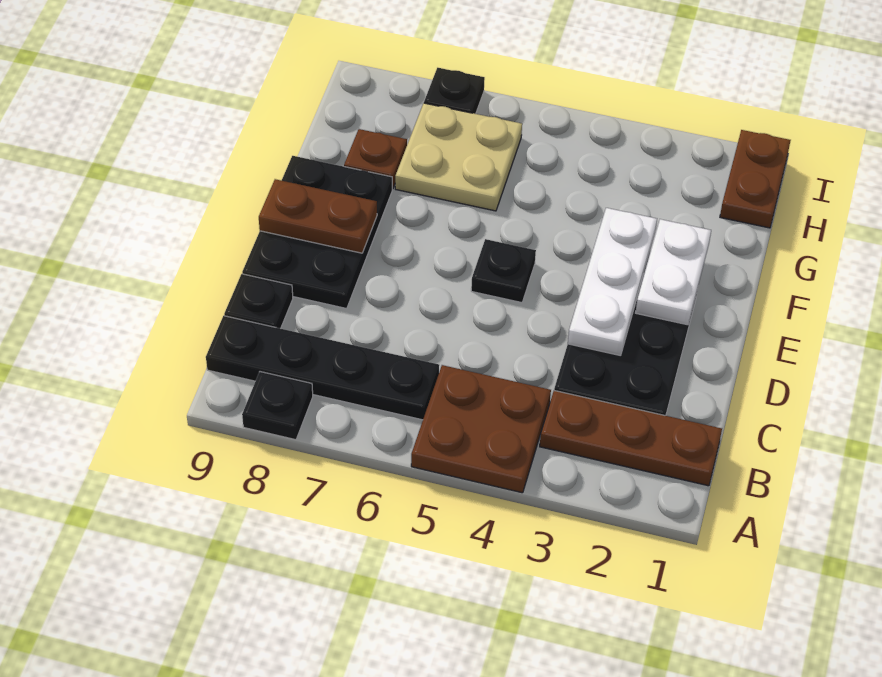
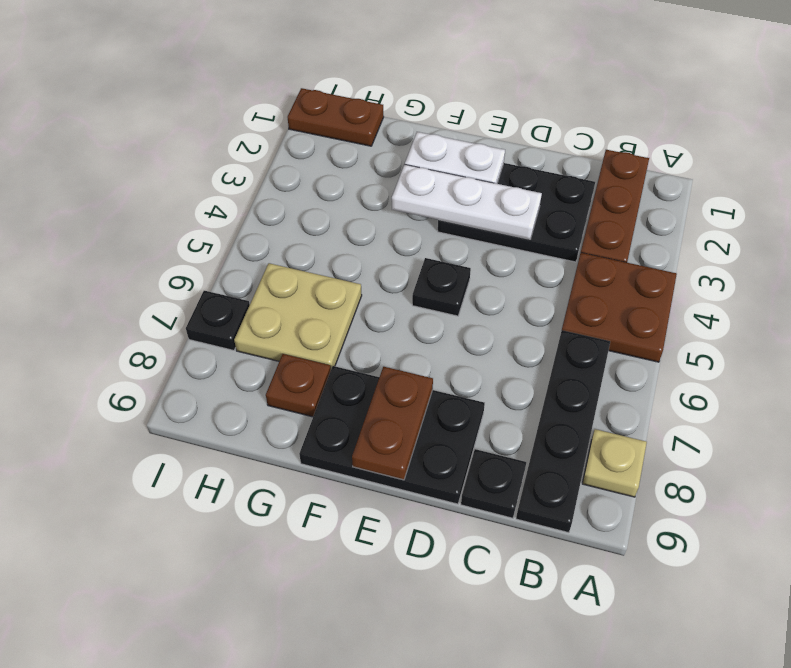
black 1x1 plate [242,372,313,440] -> tan 1x1 plate [582,429,647,497]

